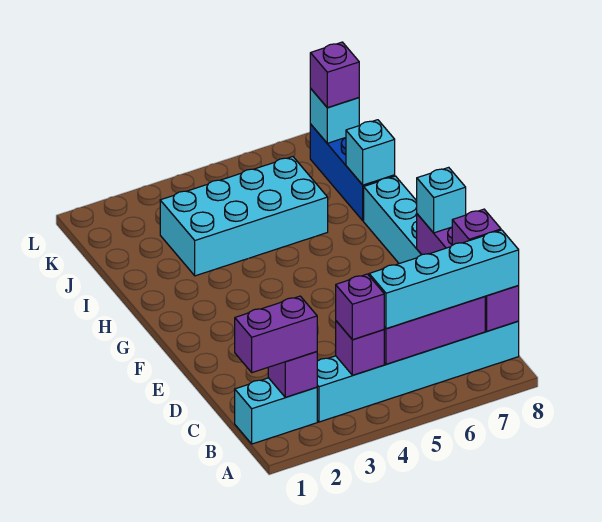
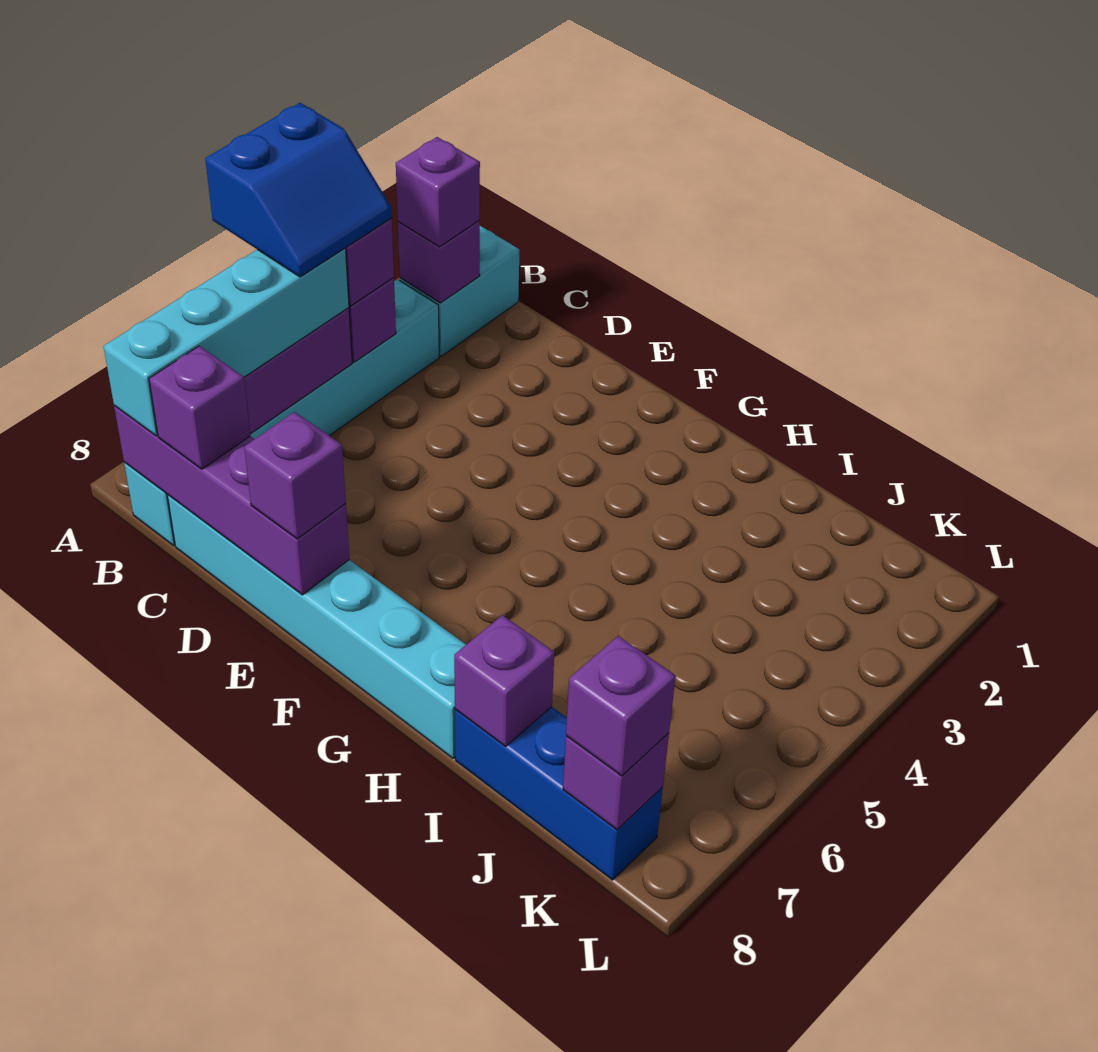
none -> blue 2x2 slope [205,103,392,277]
purple 1x2 brick [235,296,317,373] -> purple 1x1 brick [396,137,480,247]
cyan 1x1 brick [417,167,466,233] -> purple 1x1 brick [244,412,346,539]
cyan 2x4 brick [160,157,328,276] -> none
cyan 1x1 brick [346,120,395,185] -> purple 1x1 brick [454,615,554,747]
cyan 1x1 brick [310,89,359,143] -> purple 1x1 brick [563,733,669,830]

